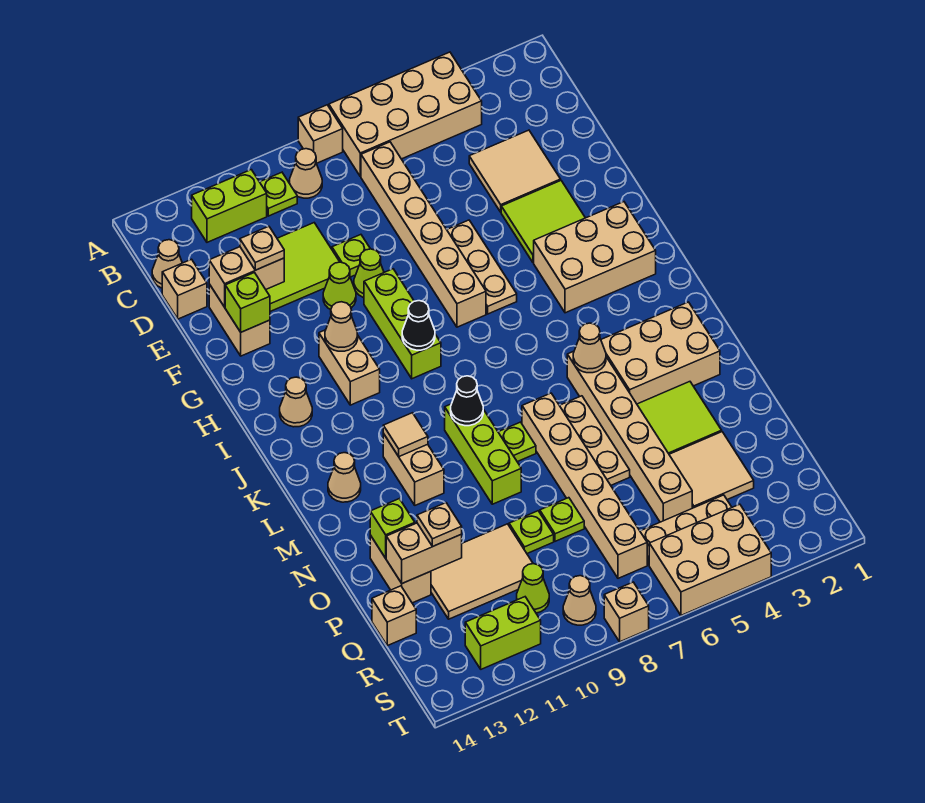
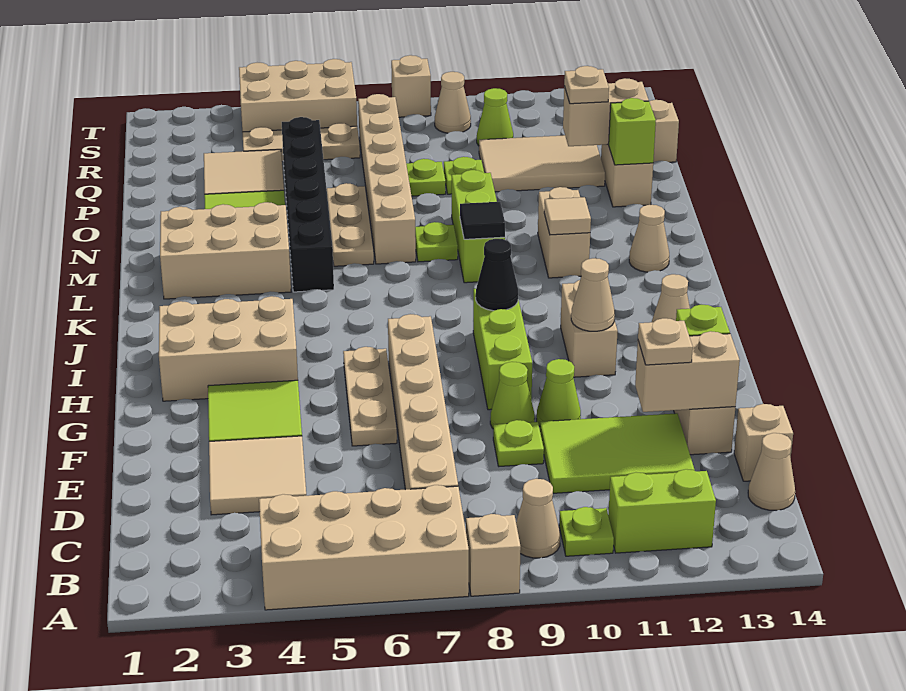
tan 1x6 brick [567,351,692,522] -> black 1x6 brick [282,117,334,292]
tan 1x1 cone [573,323,606,373] -> none
black 1x1 cone [451,376,483,426] -> black 1x1 tile [460,202,505,239]
lime 1x2 brick [465,597,541,669] -> none

